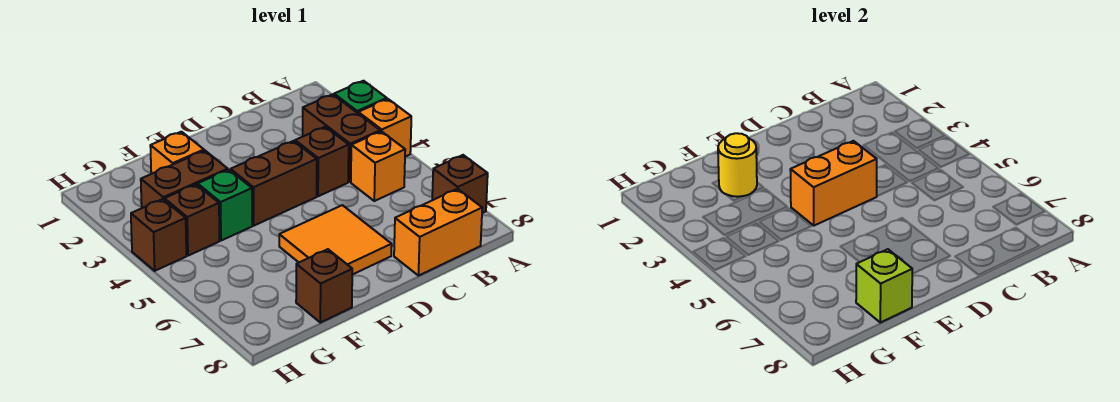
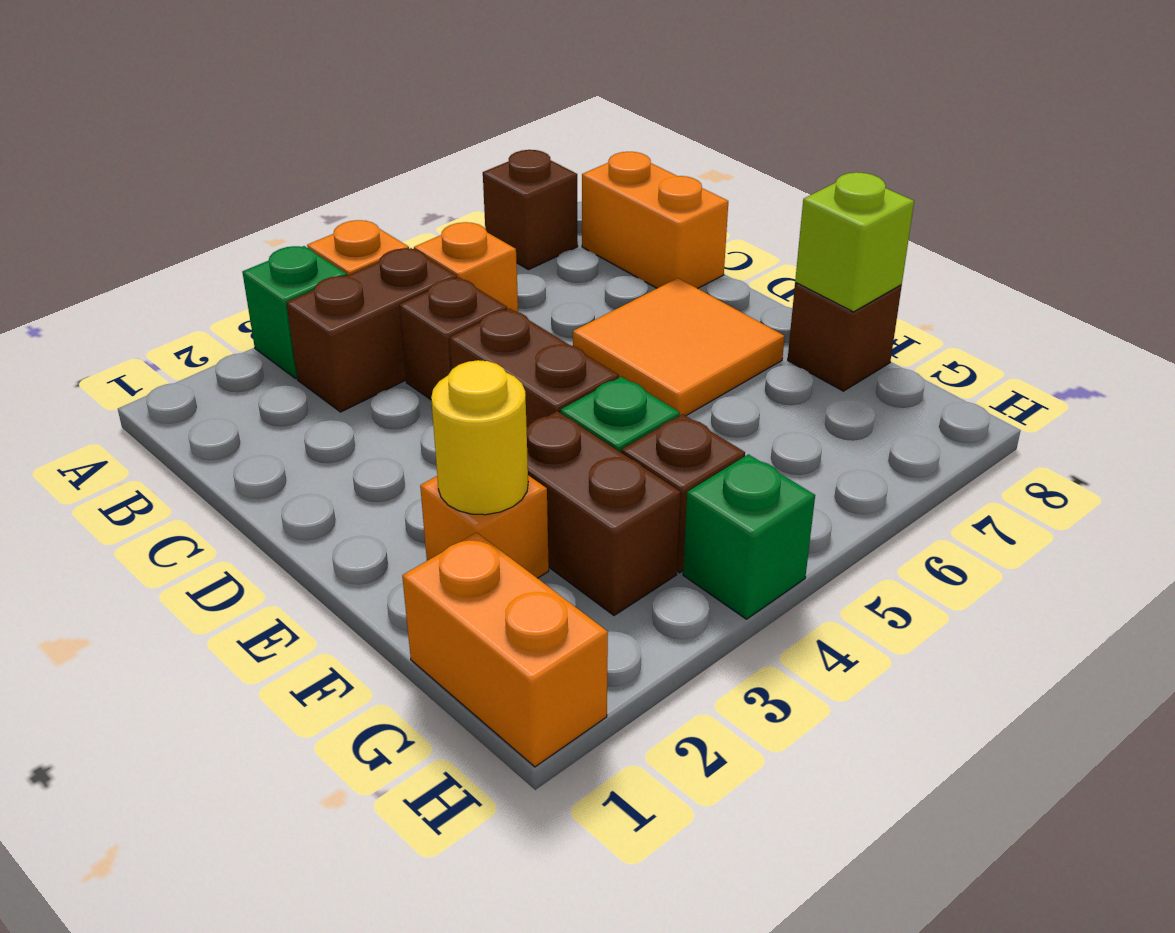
orange 1x2 brick [790,141,877,226] -> orange 1x2 brick moved to [402,533,608,767]
brown 1x1 brick [131,199,186,271] -> green 1x1 brick [683,454,815,619]

